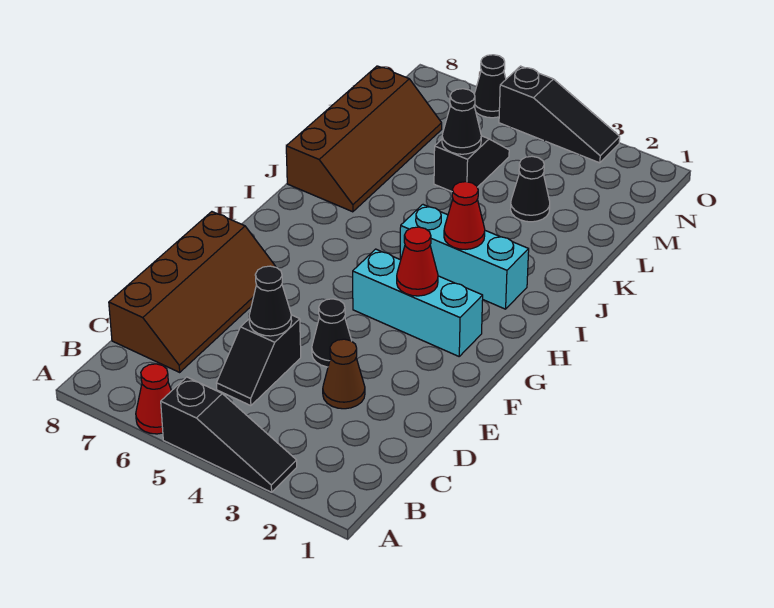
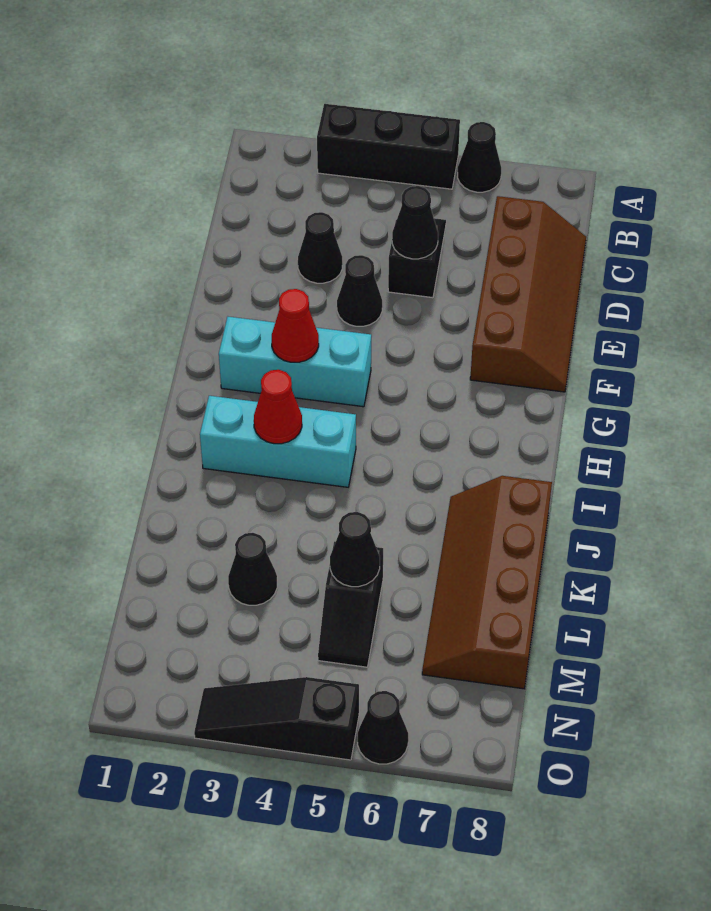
black 1x3 slope [161,377,297,492] -> black 1x3 brick [317,104,460,189]
red 1x1 cone [136,364,171,434] -> black 1x1 cone [458,122,501,192]
brown 2x4 slope [109,212,276,372] -> brown 2x4 slope turned to [470,196,586,392]
brown 1x1 cone [323,339,365,409] -> black 1x1 cone [298,212,342,283]

